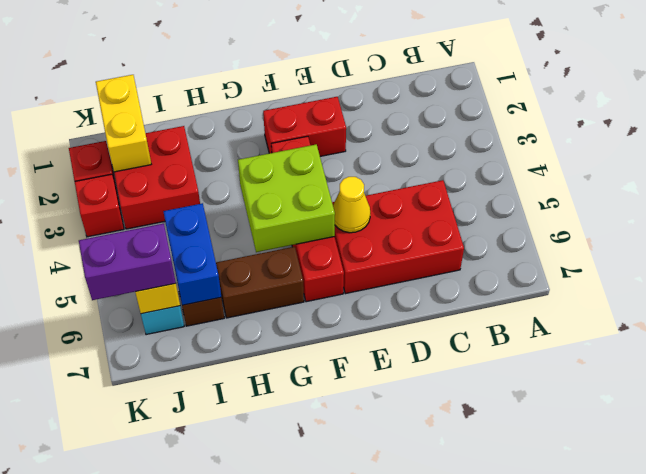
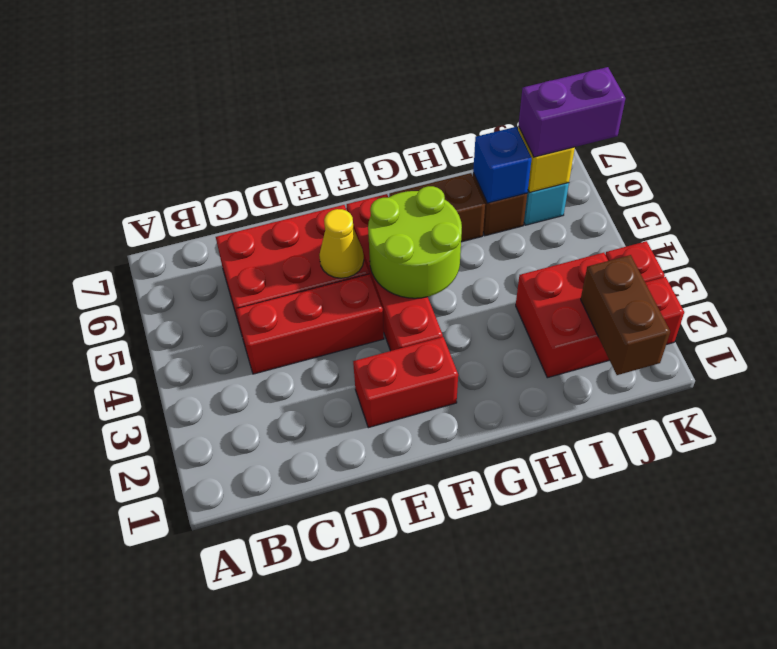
none -> red 1x3 brick [236,274,384,374]
lime 2x2 brick [238,144,335,252] -> lime 2x2 round brick [368,186,462,298]
blue 1x2 brick [163,203,221,305] -> blue 1x1 brick [473,127,532,203]
yellow 1x2 brick [96,75,151,172] -> brown 1x2 brick [581,255,670,375]

